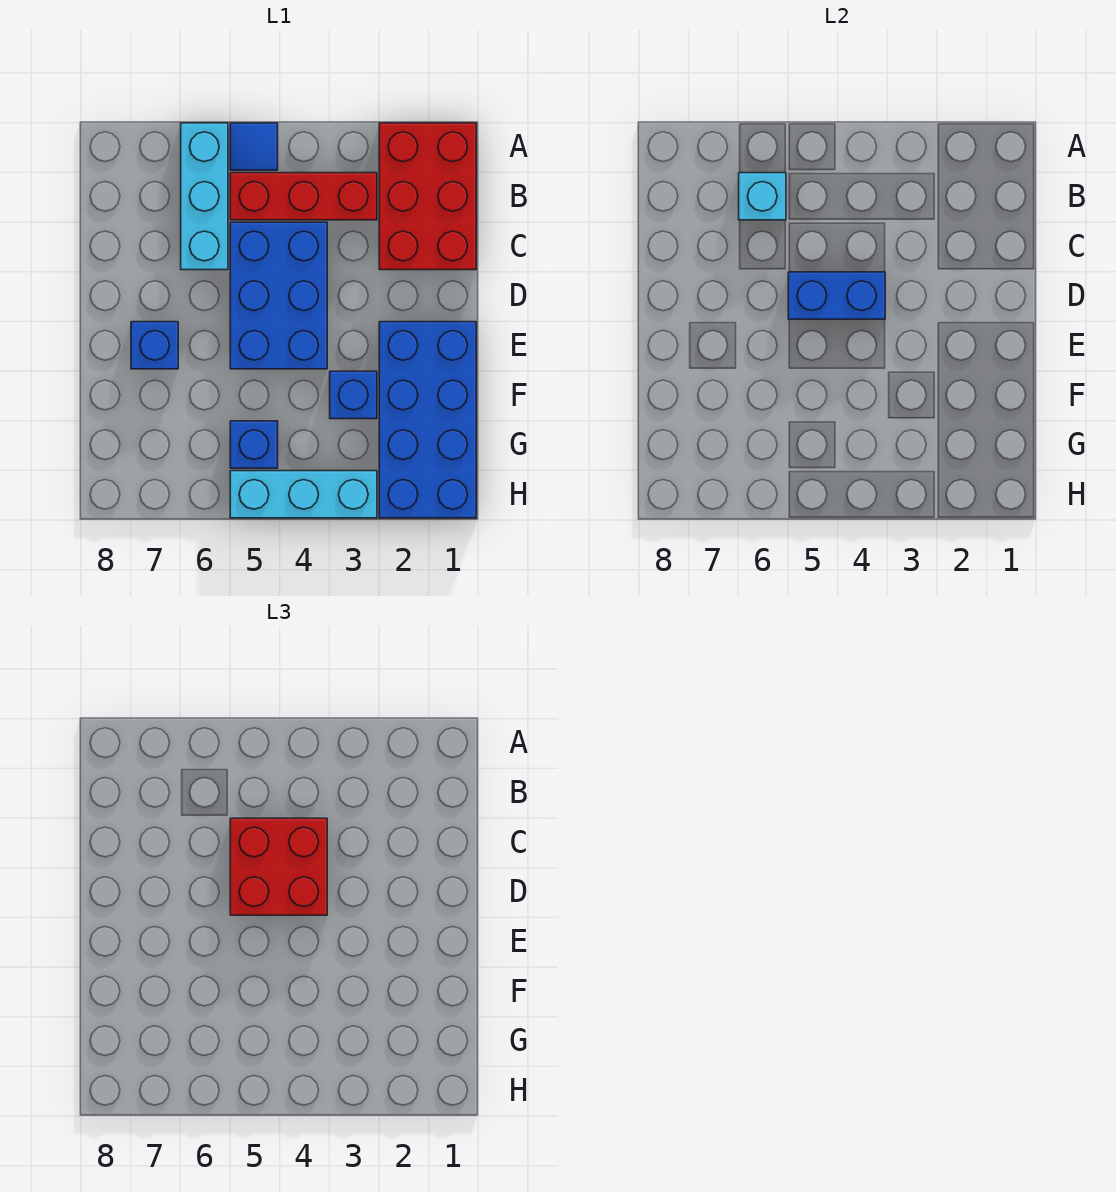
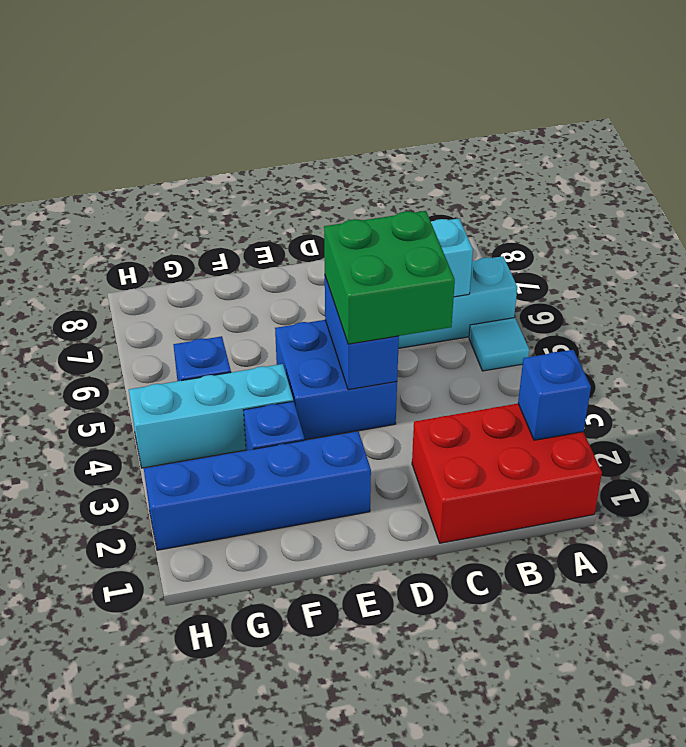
blue 1x1 tile [230,123,278,170] -> cyan 1x1 tile [469,318,529,371]
red 1x3 brick [230,173,377,220] -> none
blue 2x3 brick [230,222,327,369] -> blue 2x2 brick [275,320,397,440]
red 2x2 brick [230,818,327,915] -> green 2x2 brick [324,211,455,344]
blue 2x4 brick [379,322,476,518] -> blue 1x4 brick [144,431,371,550]
blue 1x1 brick [131,322,178,369] -> blue 1x1 brick moved to [518,350,591,440]
cyan 1x3 brick [230,471,377,518] -> cyan 1x3 brick turned to [129,364,293,468]

